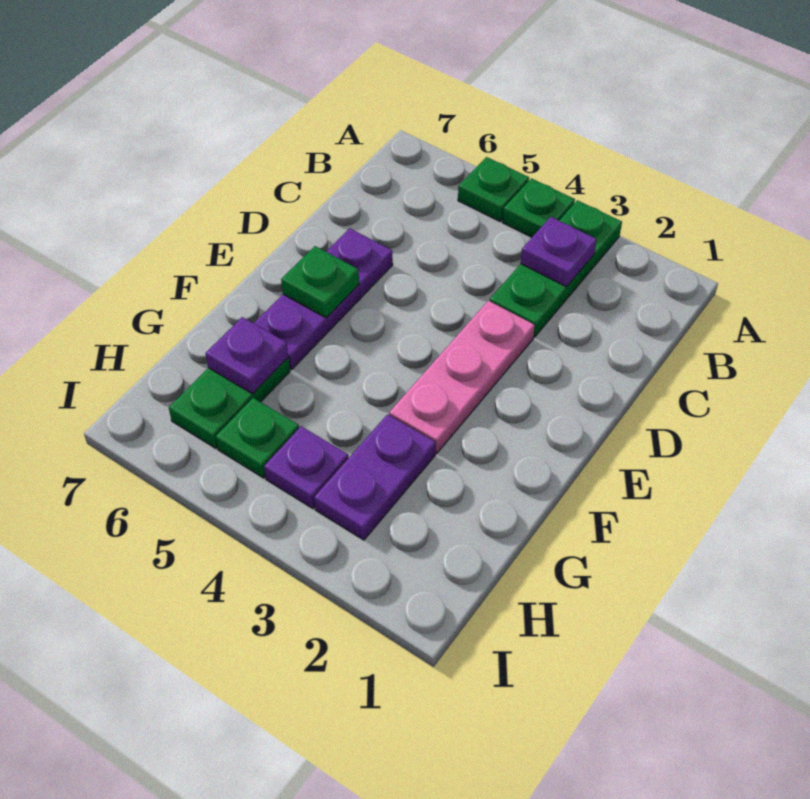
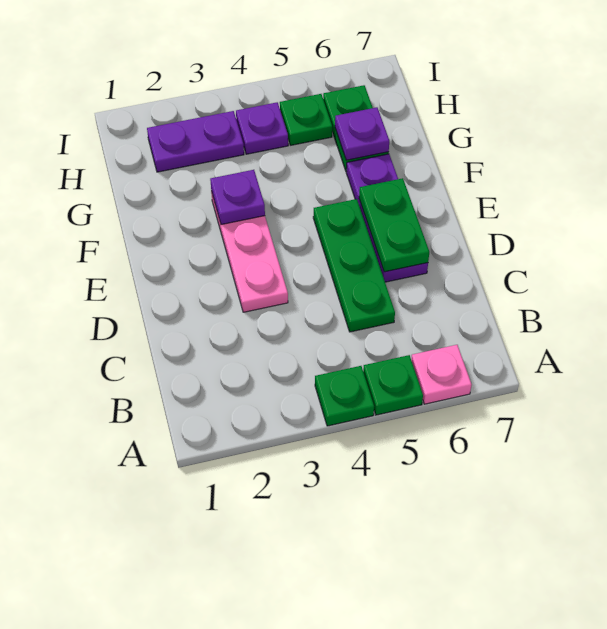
green 1x3 plate [490,200,622,337] -> green 1x3 plate moved to [313,199,395,332]
none -> pink 1x1 plate [411,345,472,404]
purple 1x1 plate [521,217,597,287] -> purple 1x1 plate moved to [210,170,265,225]
green 1x1 plate [281,246,359,318] -> green 1x2 plate [359,178,429,272]
purple 1x2 plate [314,415,436,540] -> purple 1x2 plate turned to [147,111,244,172]

